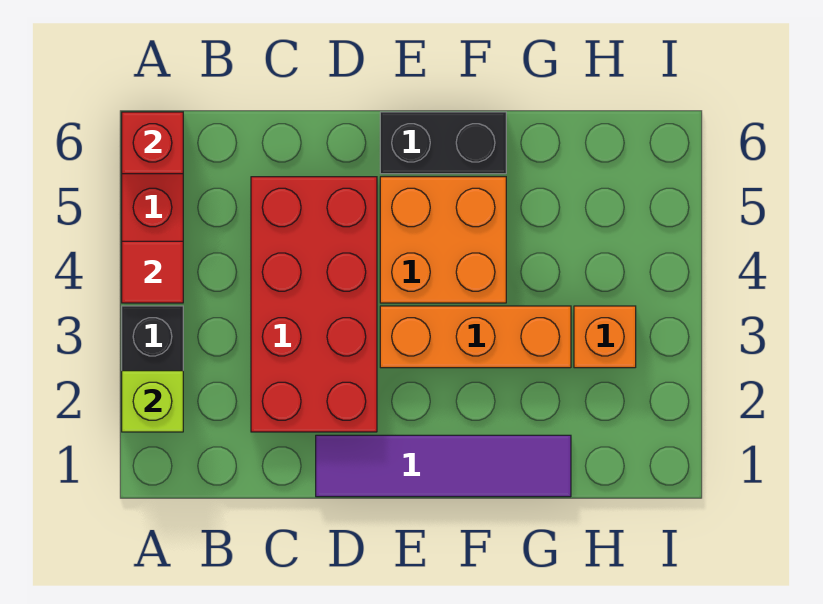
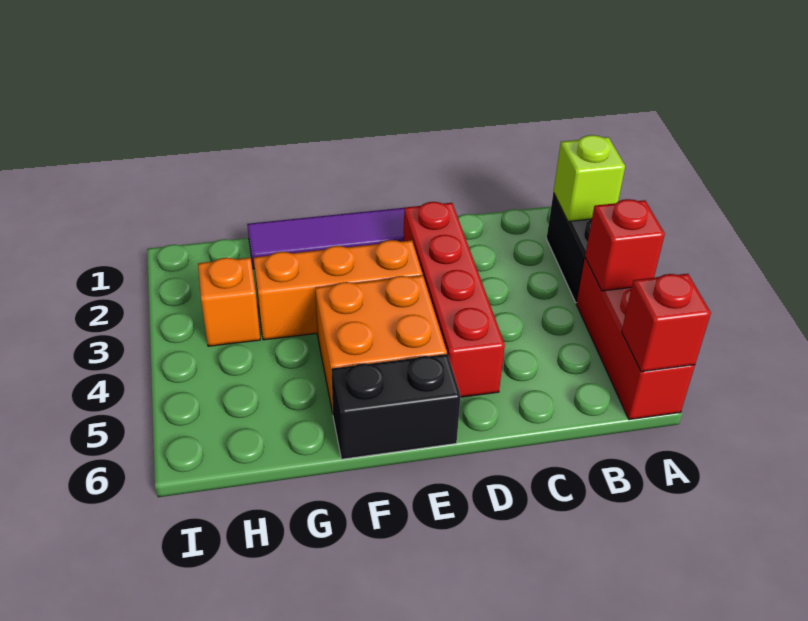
red 1x1 tile [122,241,183,303] -> red 1x1 brick [585,199,665,291]
red 2x4 brick [251,177,377,432] -> red 1x4 brick [403,202,505,397]

